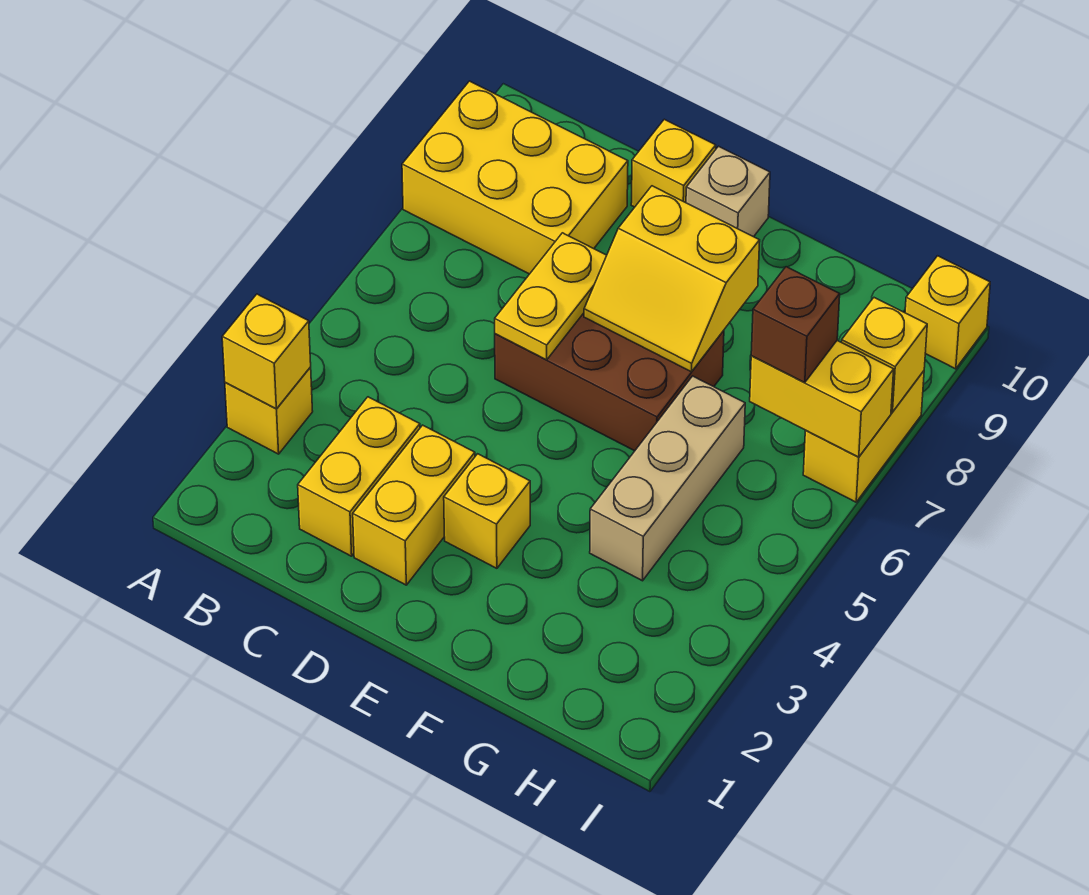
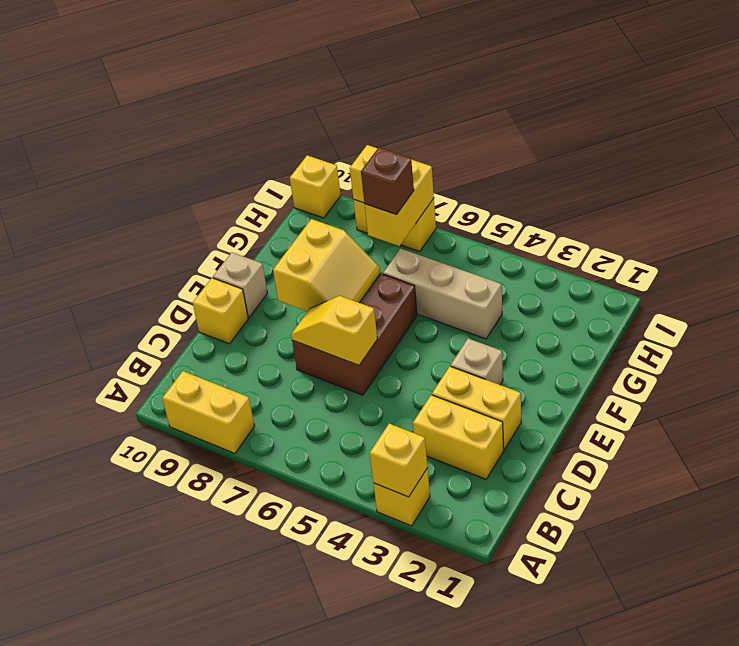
yellow 2x3 brick [402,81,628,274] -> yellow 1x2 brick [162,371,254,453]
yellow 1x2 plate [495,233,607,360] -> yellow 1x2 slope [291,296,377,365]
yellow 1x1 brick [444,454,530,568] -> tan 1x1 brick [451,339,503,385]

